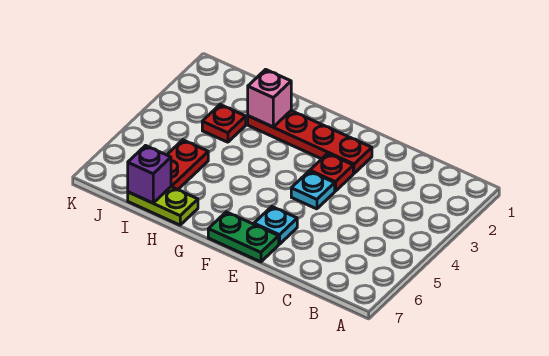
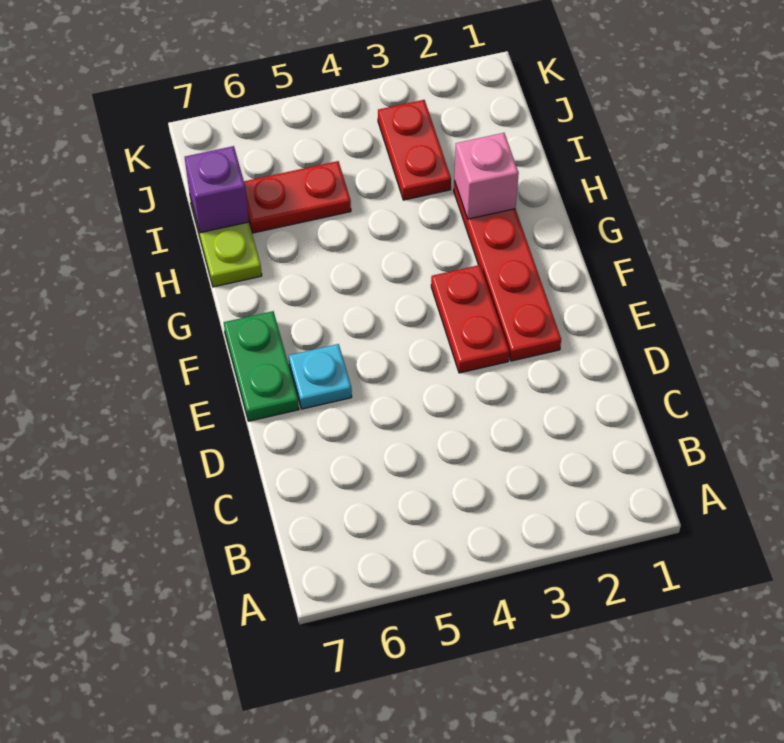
red 1x1 plate [310,153,353,191] -> red 1x2 plate [431,265,509,373]
cyan 1x1 plate [291,171,335,209] -> none
red 1x1 plate [202,105,246,142] -> red 1x2 plate [378,100,451,200]

